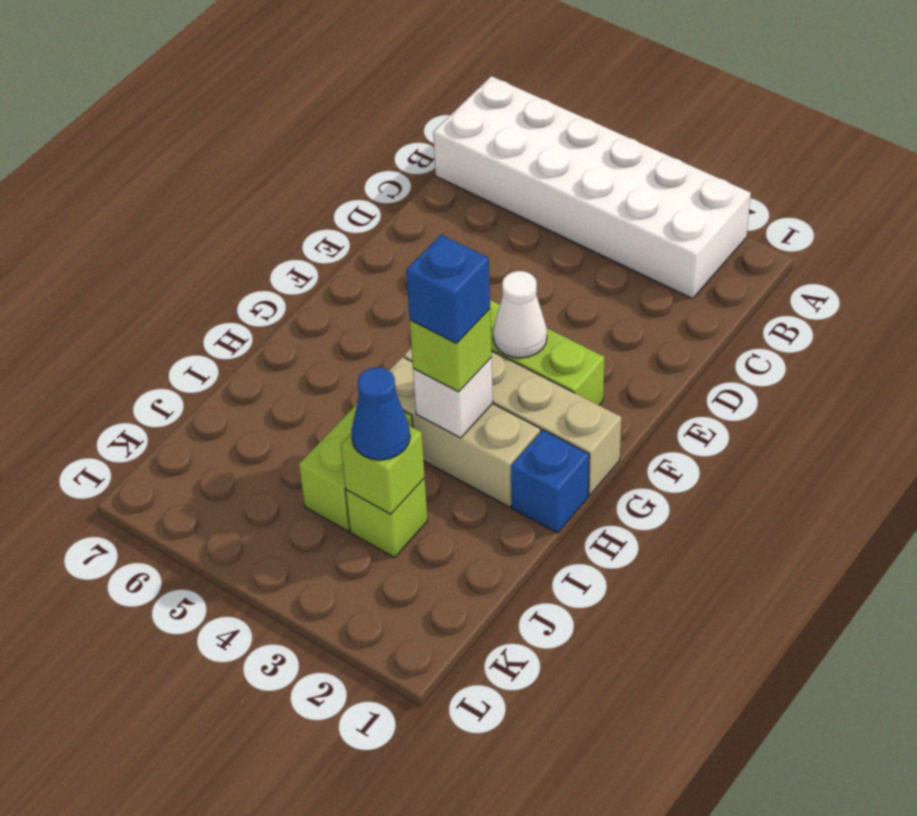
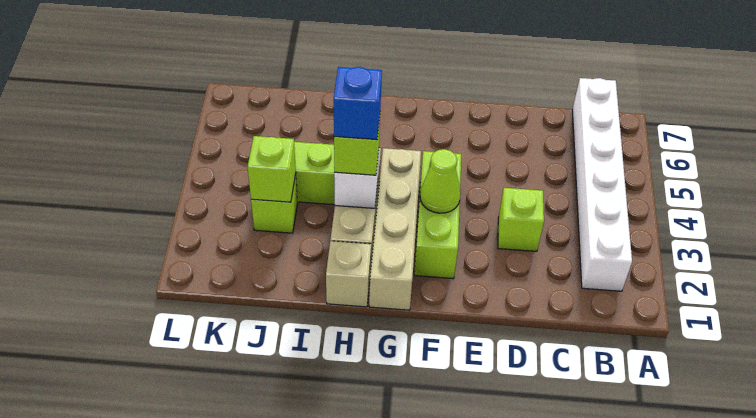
white 2x6 brick [433,76,751,299] -> white 1x6 brick [572,78,632,291]
none -> lime 1x1 brick [498,188,544,251]
white 1x1 cone [493,271,547,358] -> lime 1x1 cone [420,149,460,213]
blue 1x1 brick [511,430,589,533] -> tan 1x1 brick [326,241,371,307]
blue 1x1 cone [351,367,410,460] -> none

